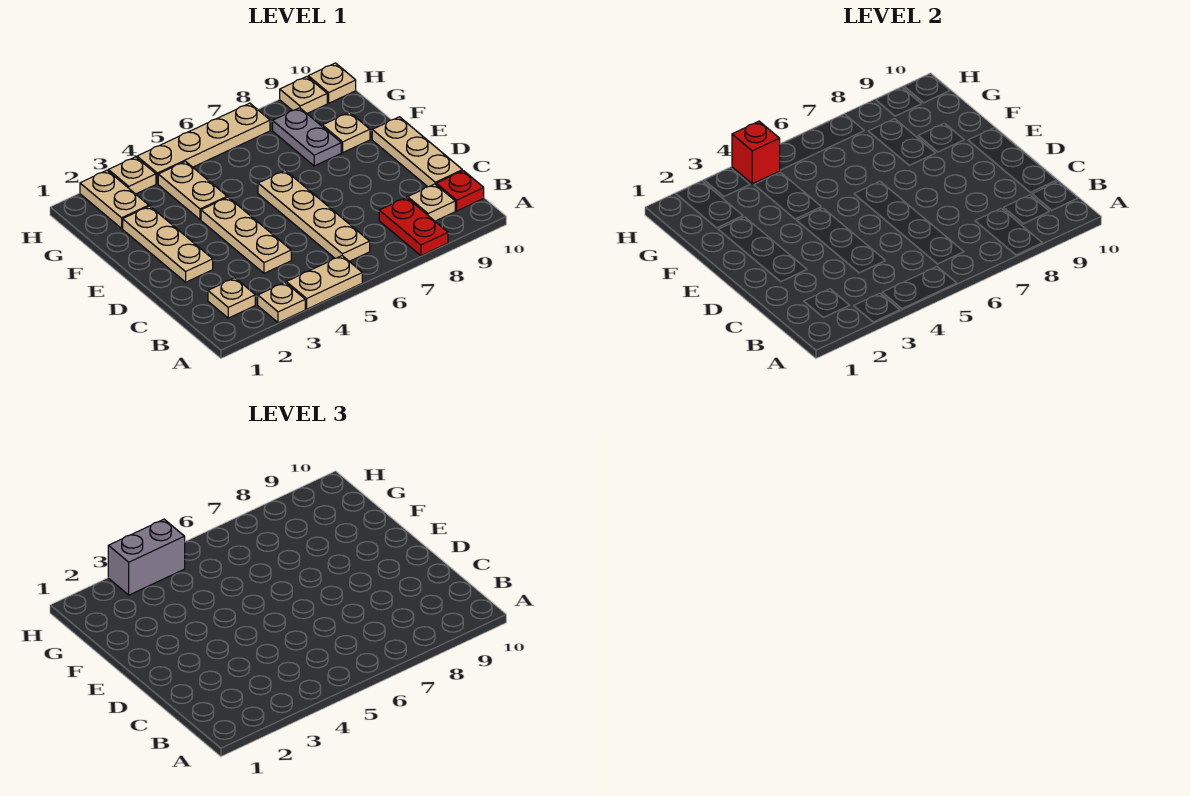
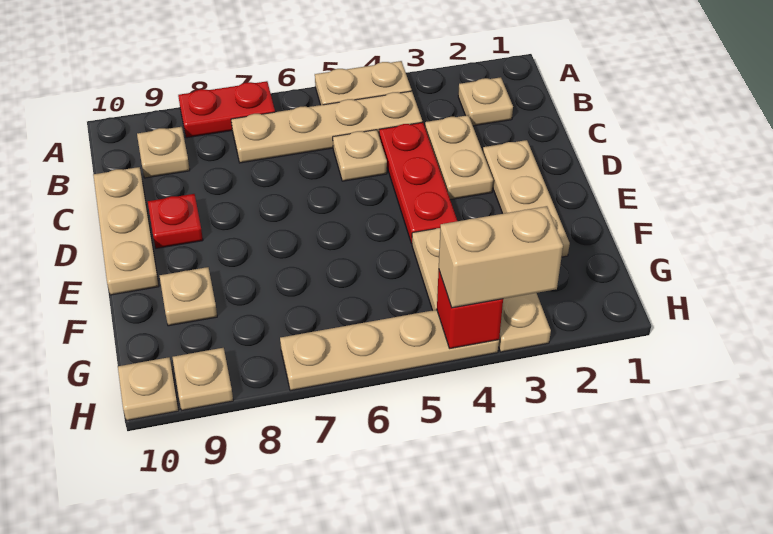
tan 1x1 plate [258,282,305,323] -> tan 1x1 plate moved to [333,130,387,181]
red 1x2 plate [379,197,448,256] -> red 1x2 plate turned to [178,81,275,138]
tan 1x4 plate [258,170,370,261] -> tan 1x4 plate turned to [231,91,422,163]
red 1x1 plate [436,171,484,211] -> red 1x1 plate moved to [148,194,203,248]
tan 1x3 plate [201,197,291,273] -> red 1x3 plate [379,122,457,244]
grey 1x2 plate [273,108,341,166] -> none
tan 1x2 plate [80,170,149,228] -> tan 1x2 plate moved to [425,115,493,200]
grey 1x2 brick [108,519,185,595] -> tan 1x2 brick [439,206,563,308]

